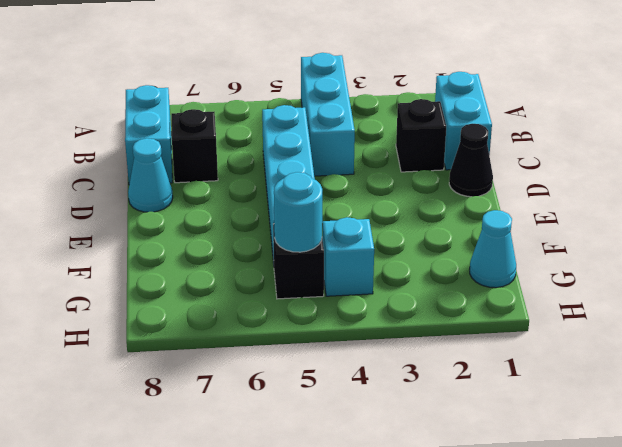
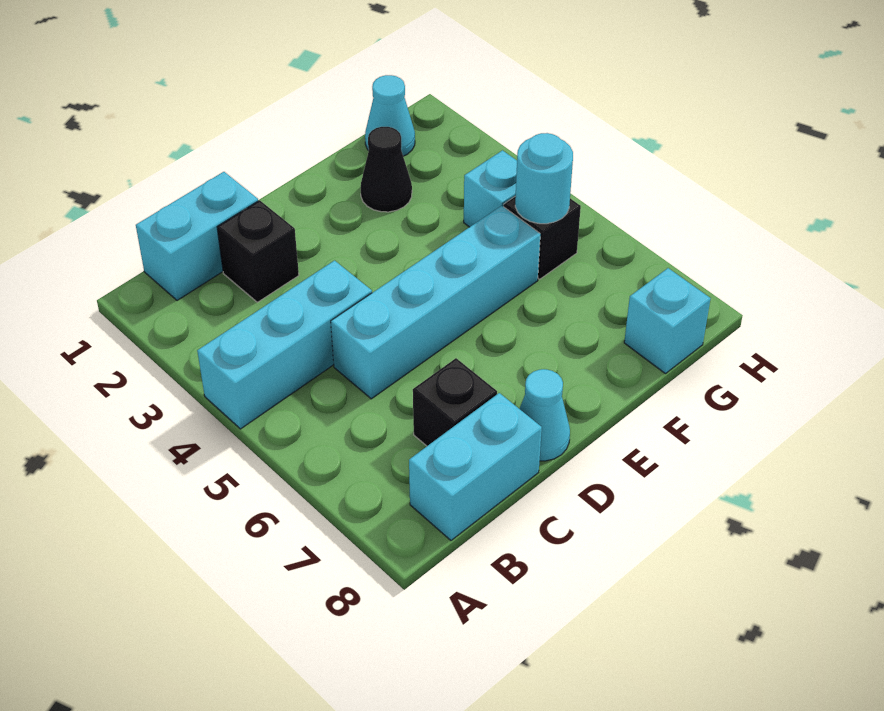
black 1x1 cone [449,124,493,197] -> black 1x1 cone moved to [361,127,412,212]
none -> cyan 1x1 brick [624,268,711,374]

